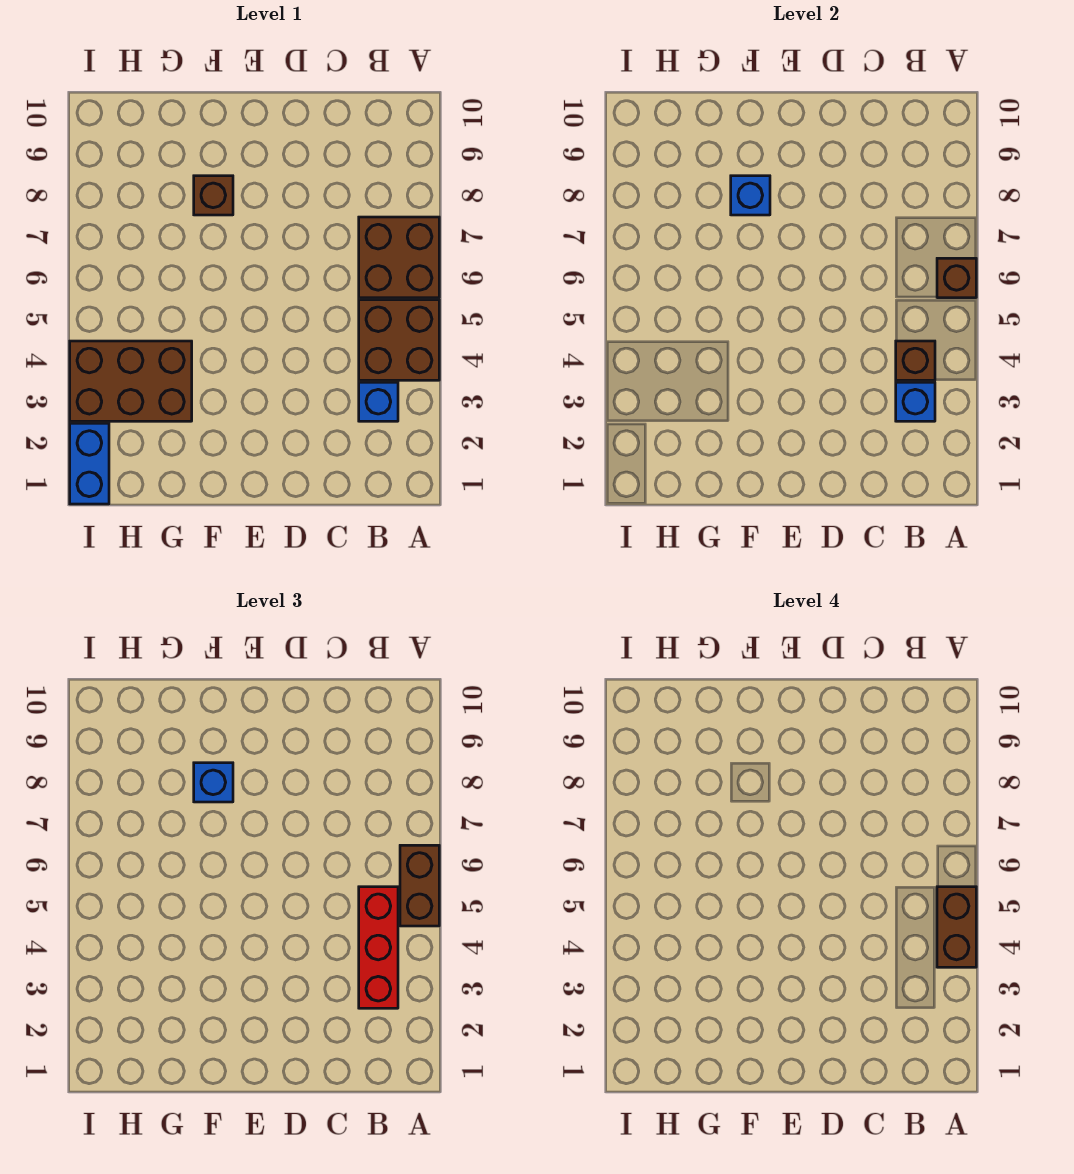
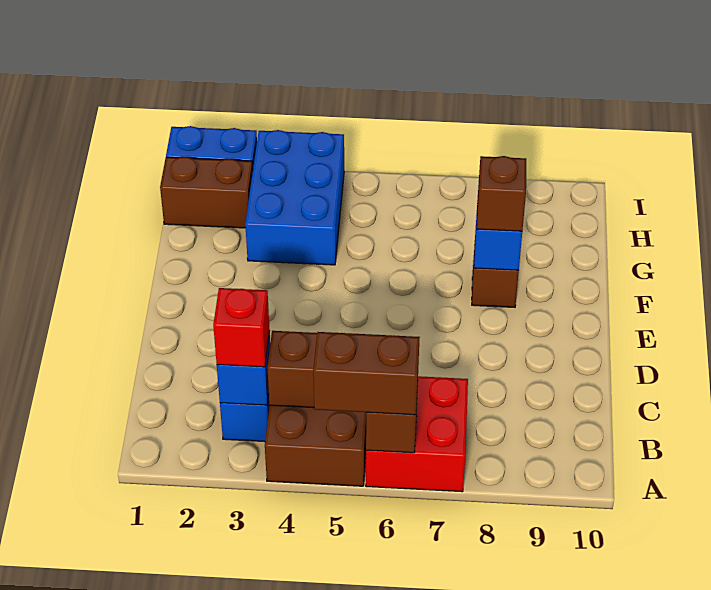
brown 1x2 brick [937,887,976,967] -> brown 1x2 brick moved to [160,157,253,228]
brown 2x2 brick [359,217,439,298] -> red 2x2 brick [366,376,468,492]
red 1x3 brick [359,887,398,1008] -> red 1x1 brick [213,288,270,367]
blue 1x1 brick [194,763,233,802] -> brown 1x1 brick [477,156,526,231]
brown 2x3 brick [70,341,192,421] -> blue 2x3 brick [245,130,344,265]

